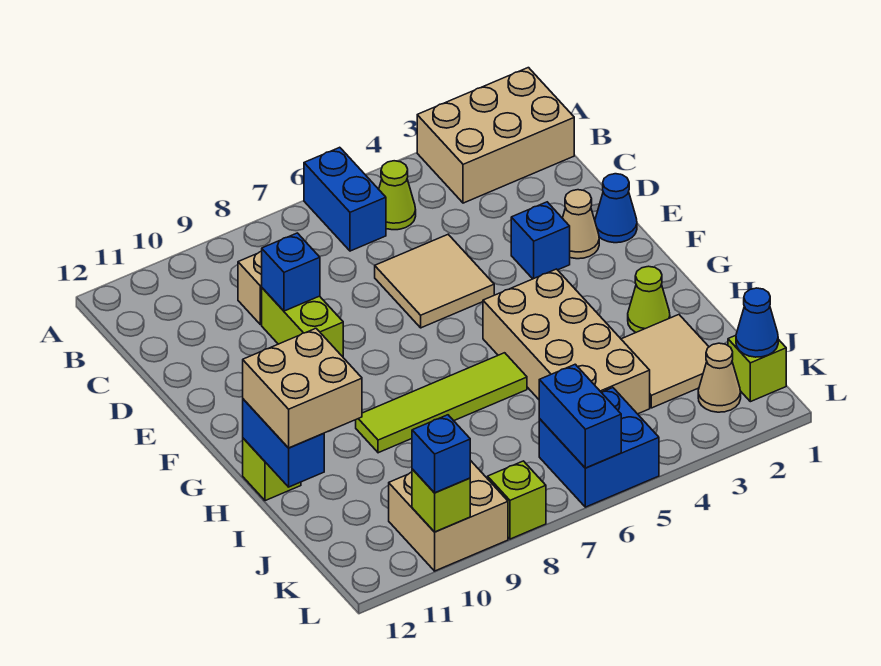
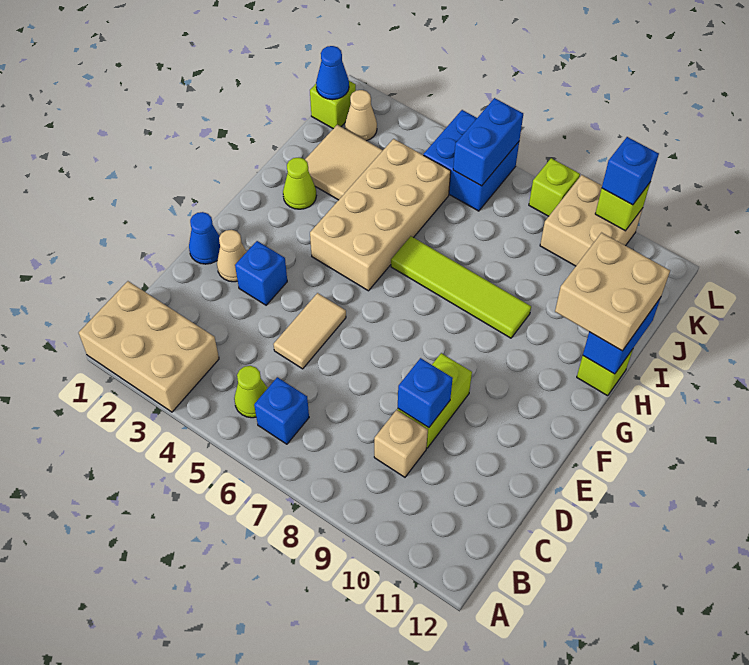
blue 1x2 brick [304,147,386,251] -> blue 1x1 brick [254,377,309,444]
tan 2x2 tile [375,235,494,328] -> tan 1x2 tile [273,293,346,369]

